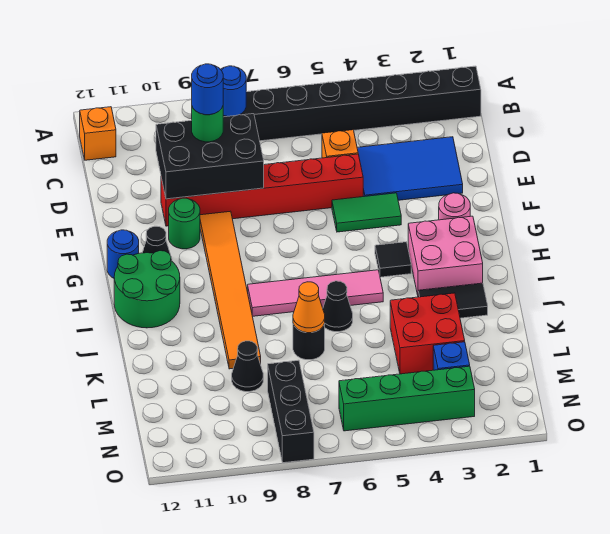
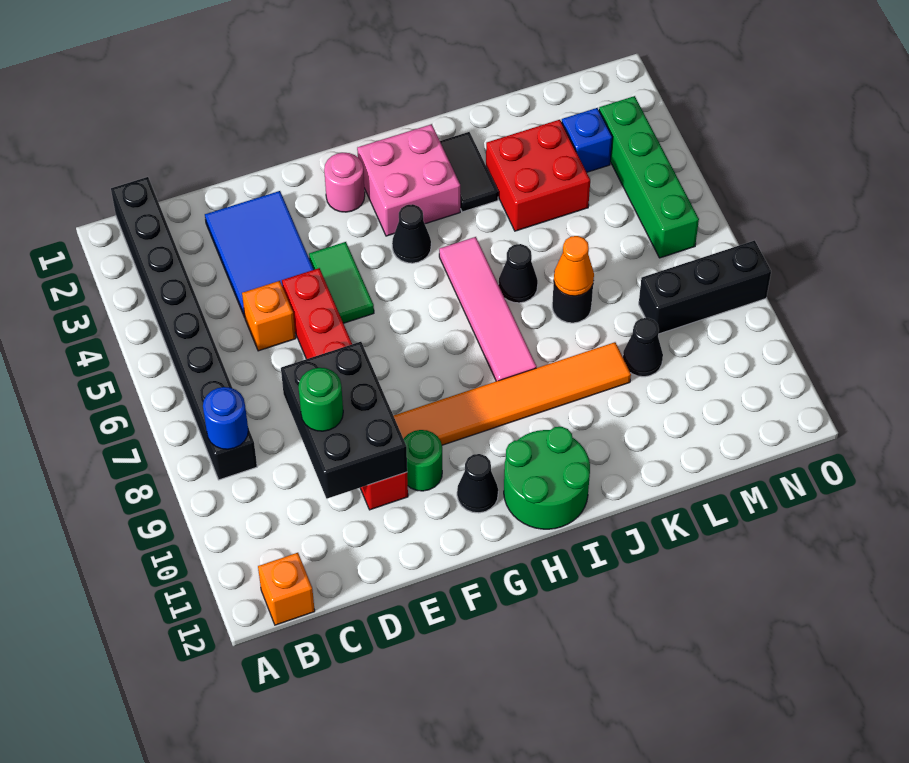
blue 1x1 round brick [191,64,223,115] -> none
blue 1x1 round brick [107,230,139,278] -> none
black 1x1 tile [375,242,411,277] -> black 1x1 cone [392,204,431,263]

